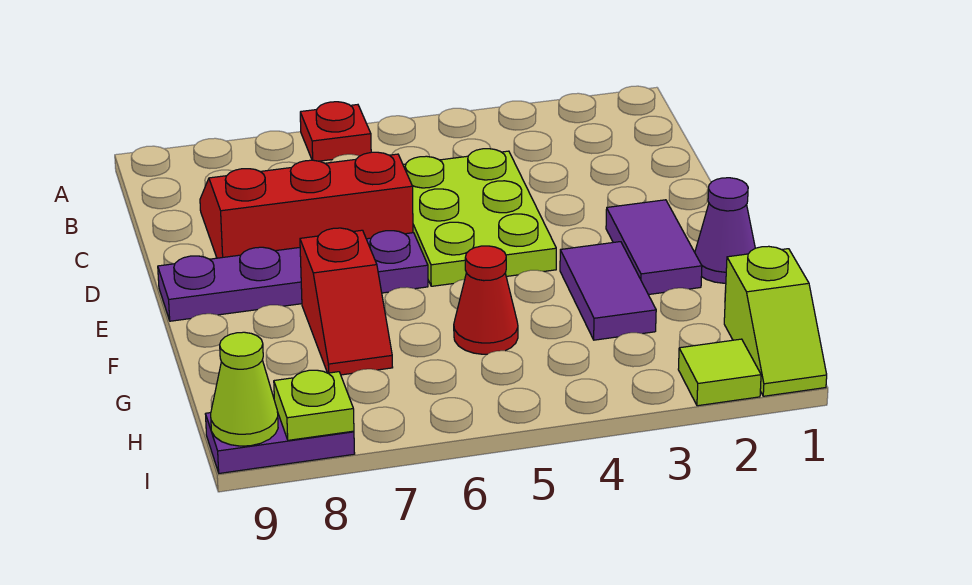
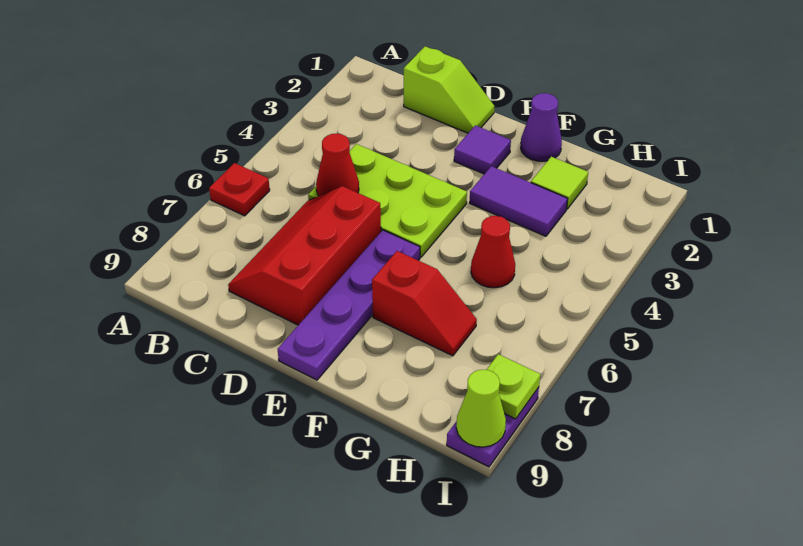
none -> red 1x1 cone [316,133,359,196]
purple 1x2 tile [606,200,702,295] -> purple 1x1 tile [454,125,511,174]
lime 1x2 slope [724,246,827,396] -> lime 1x2 slope moved to [403,46,494,133]
lime 1x1 tile [678,339,761,406] -> lime 1x1 tile moved to [531,157,588,209]

